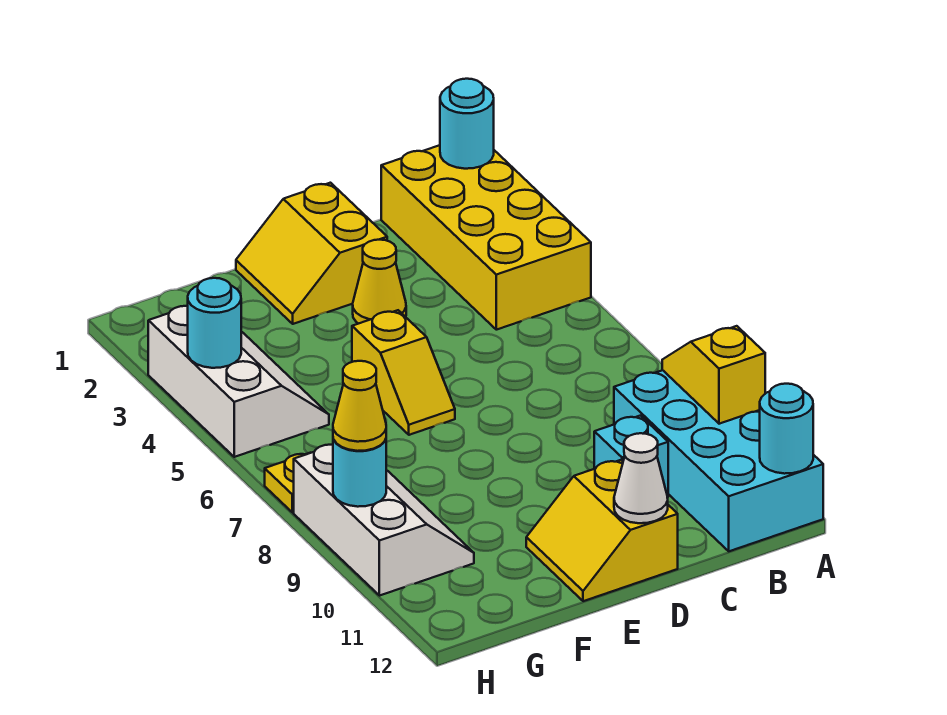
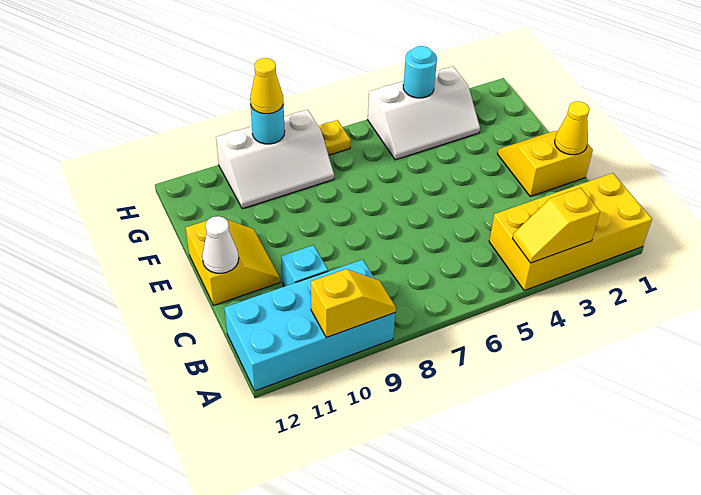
cyan 1x1 round brick [440,79,494,169] -> none
cyan 1x1 round brick [760,384,813,474] -> none
yellow 1x1 cone [353,240,406,324] -> yellow 1x1 cone moved to [555,101,590,155]
yellow 2x2 slope [526,460,678,601] -> yellow 2x2 slope turned to [186,219,280,305]
yellow 1x2 slope [352,310,455,435] -> yellow 1x2 slope moved to [512,188,600,263]

